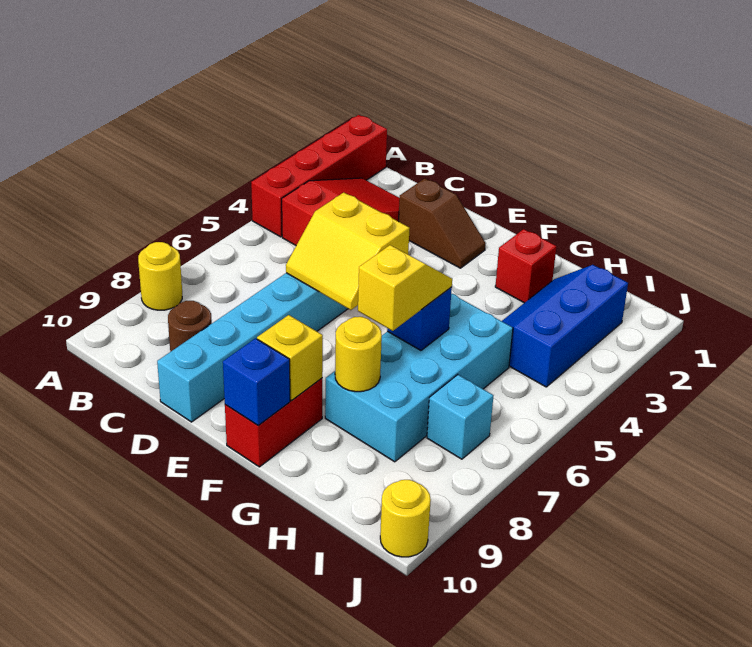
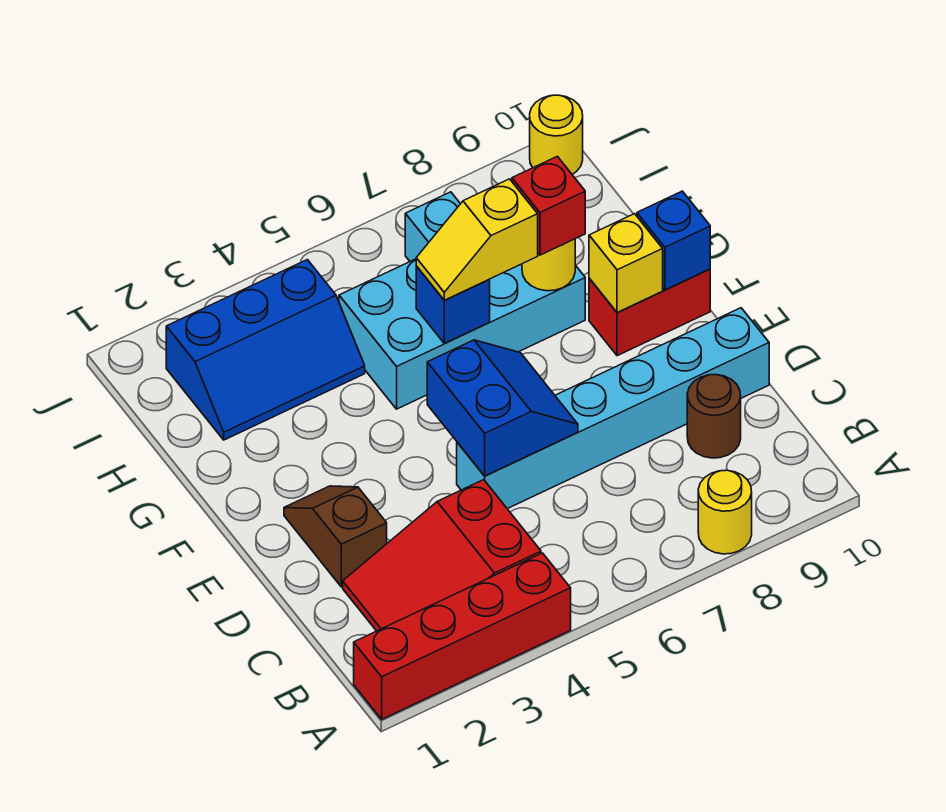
yellow 2x2 slope [286,192,410,310] -> blue 2x2 slope [427,340,578,476]
red 1x1 brick [495,229,556,303] -> red 1x1 brick moved to [512,156,585,255]

